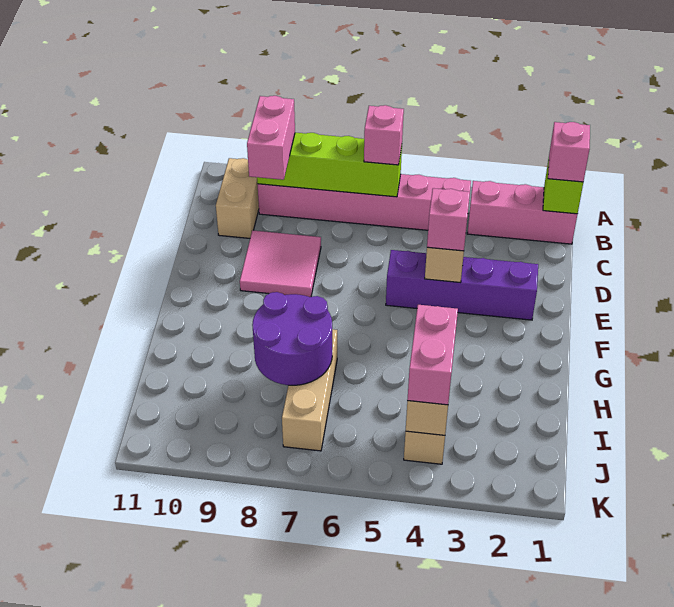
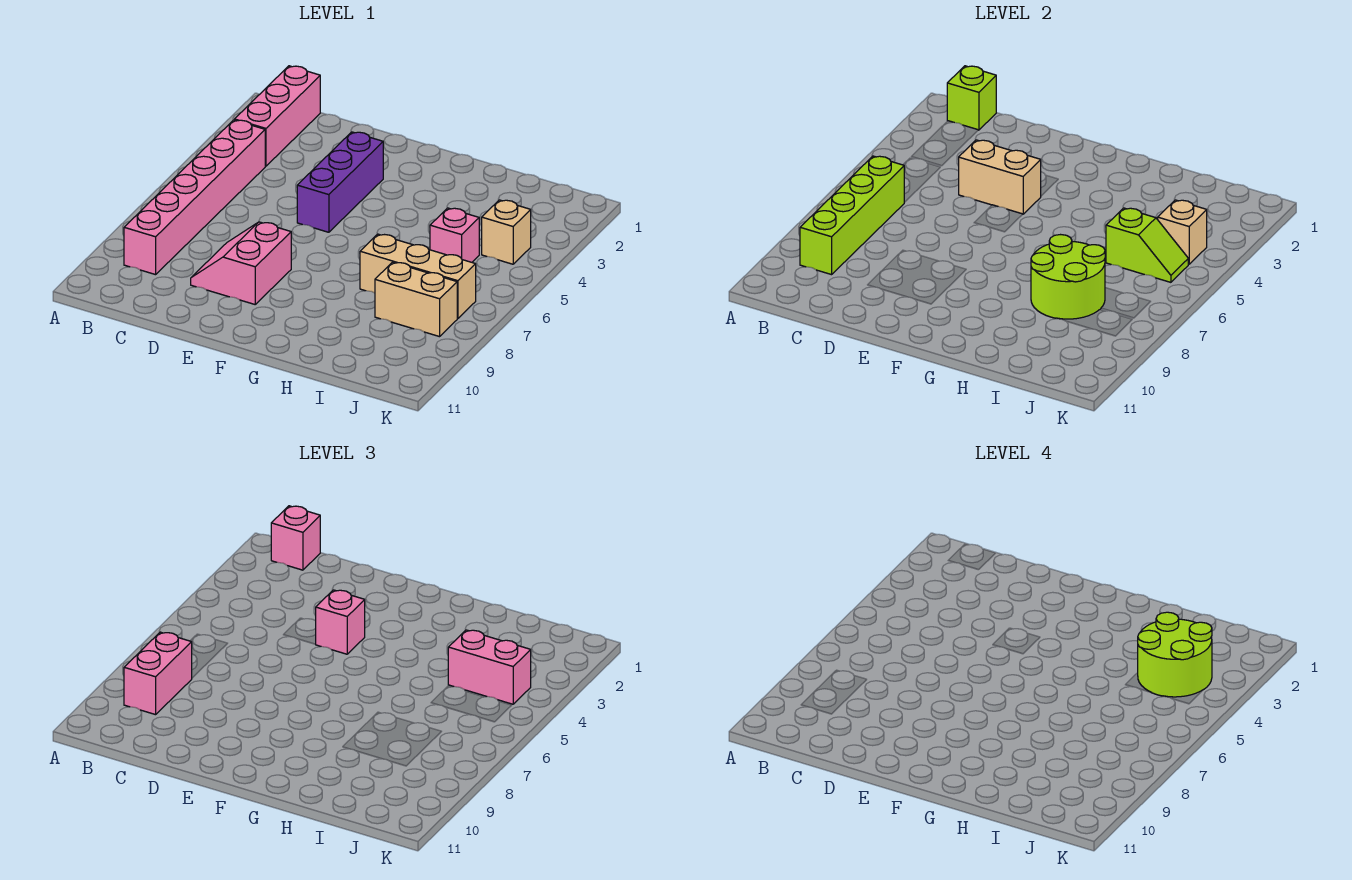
pink 1x1 brick [364,105,404,165] -> pink 1x1 brick moved to [430,208,479,262]
pink 1x2 brick [247,96,295,180] -> pink 1x2 brick turned to [124,632,192,715]
tan 1x2 brick [216,158,259,238] -> tan 1x2 brick moved to [375,262,457,337]
pink 2x2 tile [240,230,321,297] -> pink 2x2 slope [191,222,291,304]
purple 1x4 brick [386,250,538,320] -> purple 1x3 brick [297,132,383,232]
purple 2x2 round brick [252,292,332,385] -> lime 2x2 round brick [1031,235,1105,319]
none -> lime 2x2 round brick [1138,612,1212,697]
none -> lime 1x2 slope [1106,208,1188,282]

